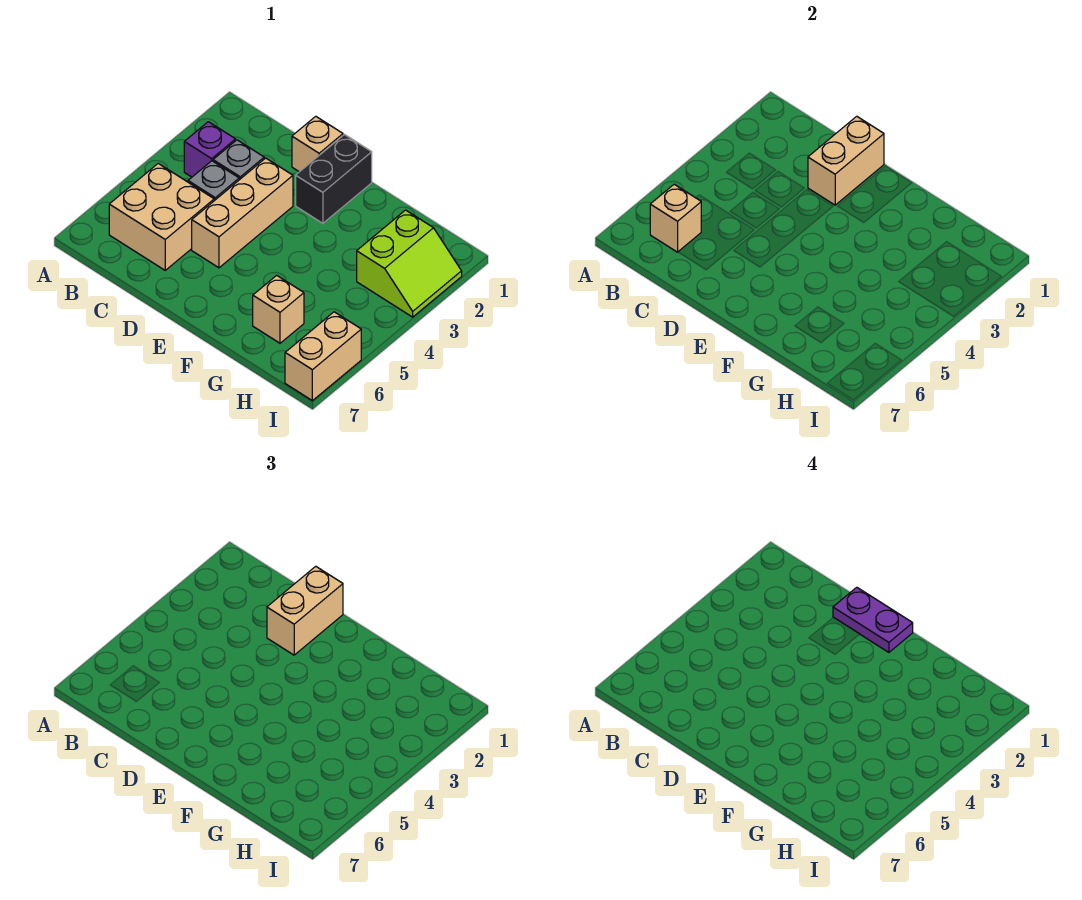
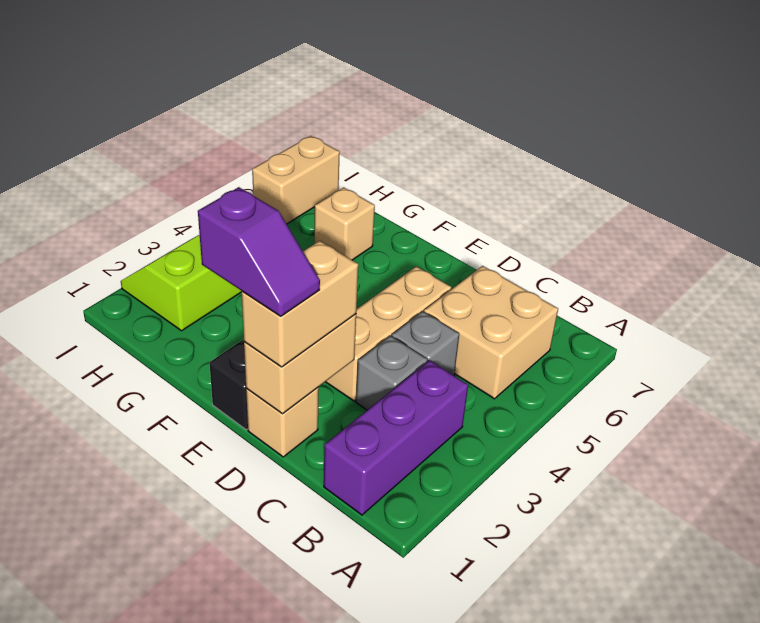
purple 1x1 brick [184,122,236,177] -> purple 1x3 brick [324,360,468,515]
tan 1x1 brick [650,184,701,252] -> none
purple 1x2 plate [833,587,913,652] -> purple 1x2 slope [198,187,320,316]

